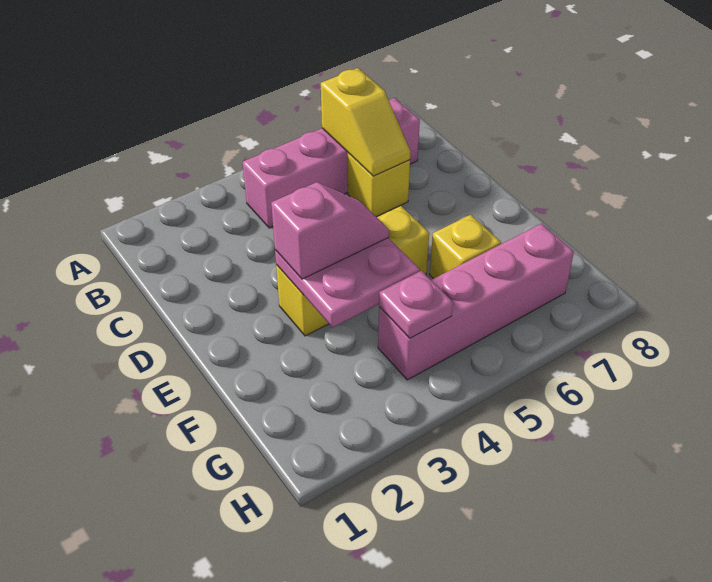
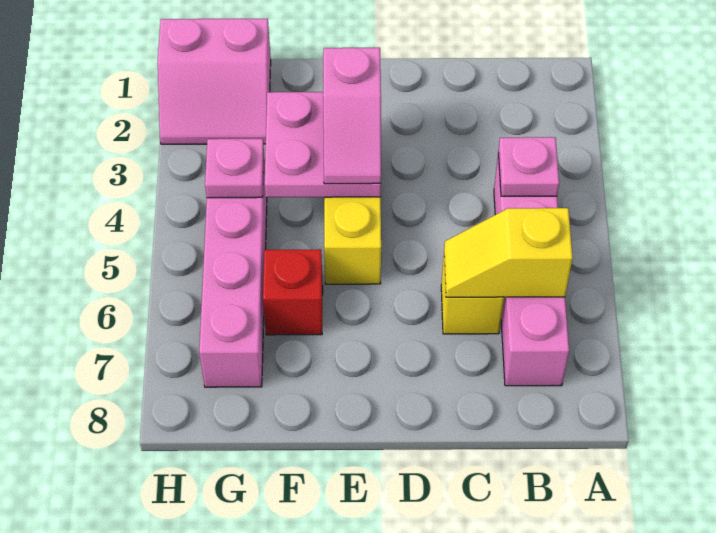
none -> pink 1x1 plate [498,137,559,196]
yellow 1x1 brick [430,215,501,279] -> red 1x1 brick [263,249,323,335]
none -> pink 2x2 slope [158,19,271,144]

